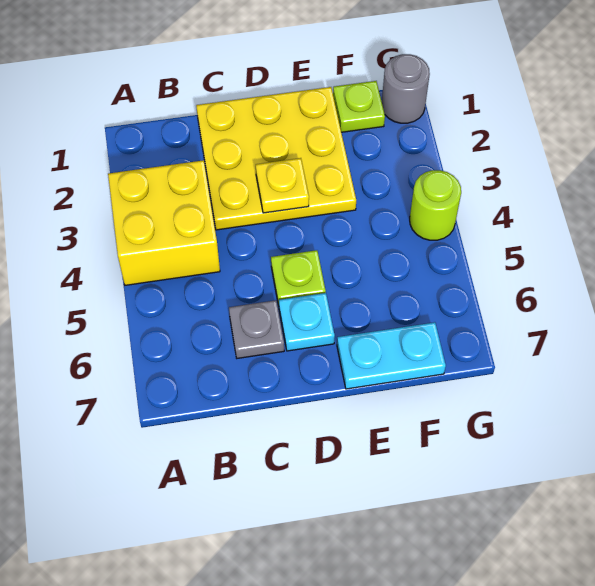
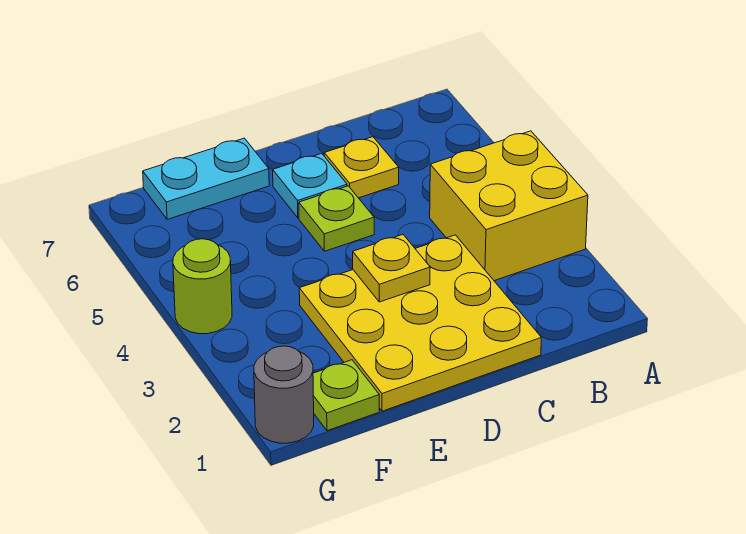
grey 1x1 plate [229,300,284,358] -> yellow 1x1 plate [324,137,399,198]

